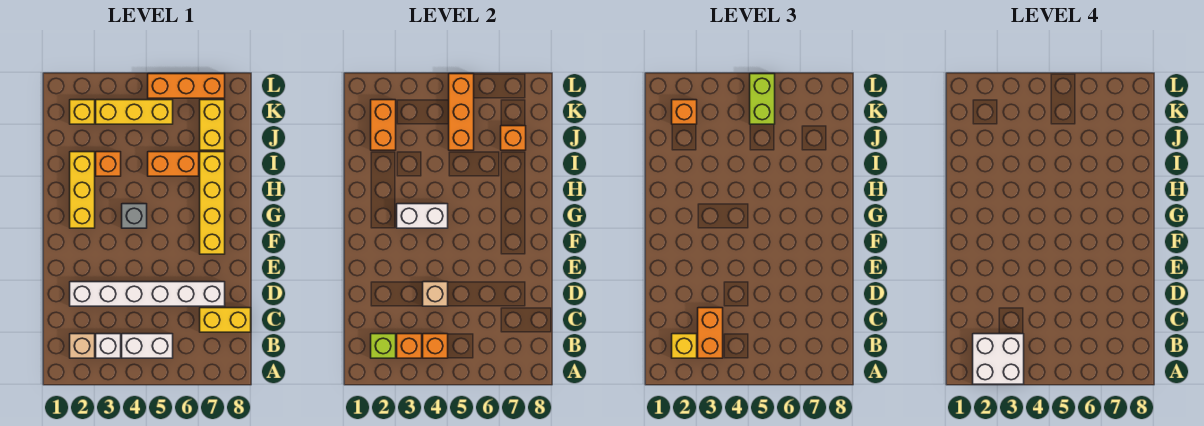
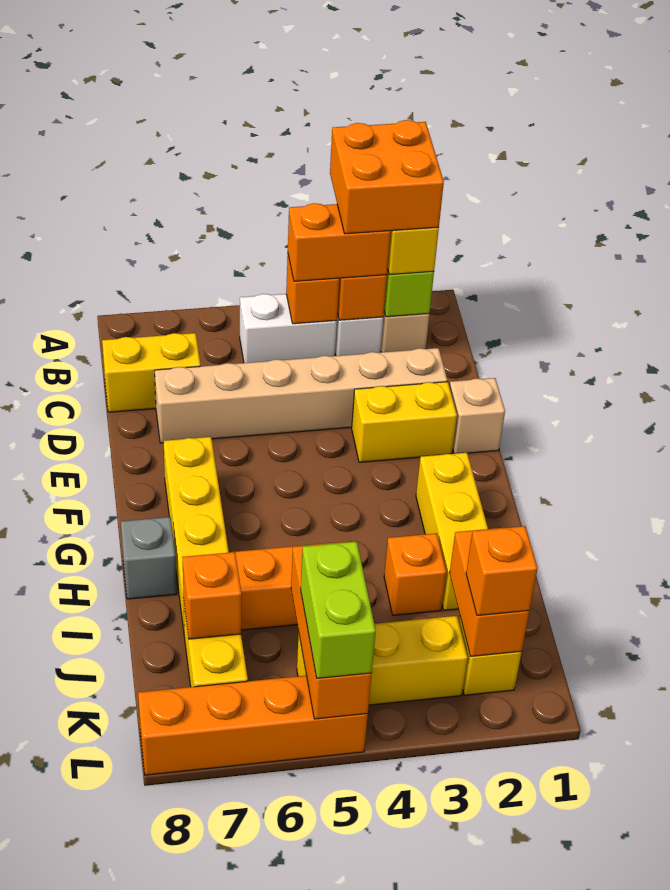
white 2x2 brick [973,334,1024,384] -> orange 2x2 brick [330,120,444,234]
orange 1x2 brick [698,308,723,358] -> orange 1x2 brick turned to [288,203,391,281]
white 1x6 brick [70,282,225,306] -> tan 1x6 brick [155,348,447,443]
tan 1x1 brick [423,282,448,306] -> tan 1x1 brick moved to [450,378,505,454]
none -> yellow 1x2 brick [352,382,457,462]
white 1x2 brick [397,204,448,228] -> none
grey 1x1 brick [122,204,147,228] -> grey 1x1 brick moved to [121,517,177,599]
orange 1x3 brick [148,74,225,98] -> orange 1x4 brick [138,676,368,775]

